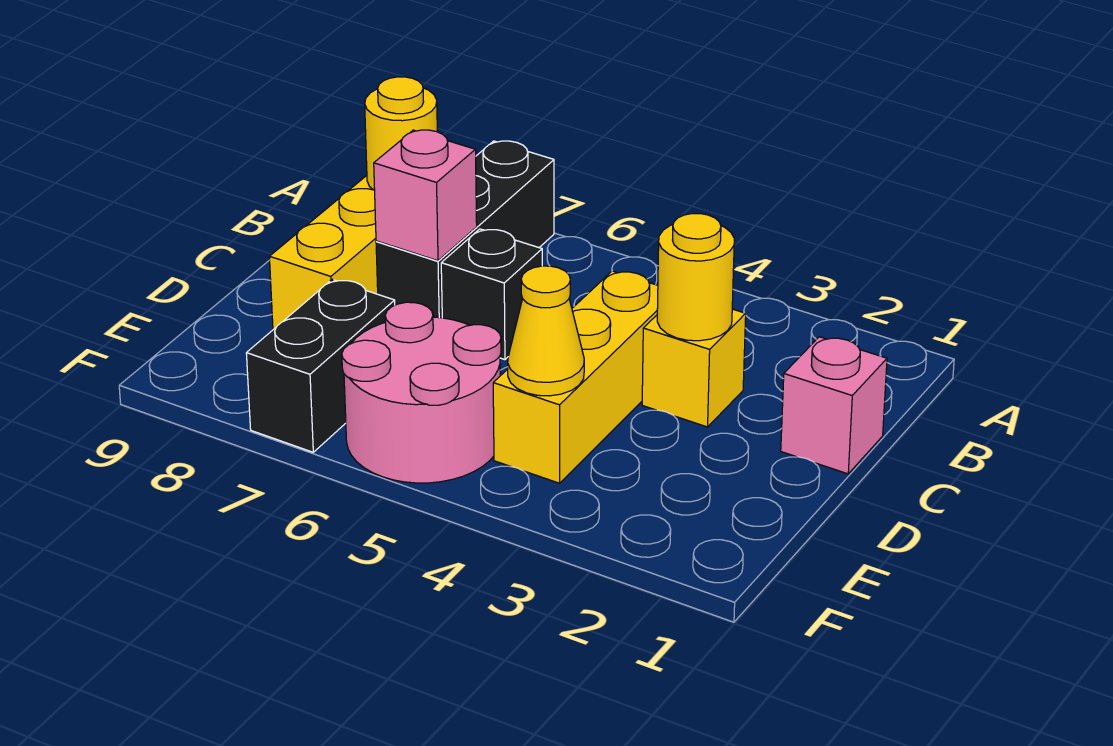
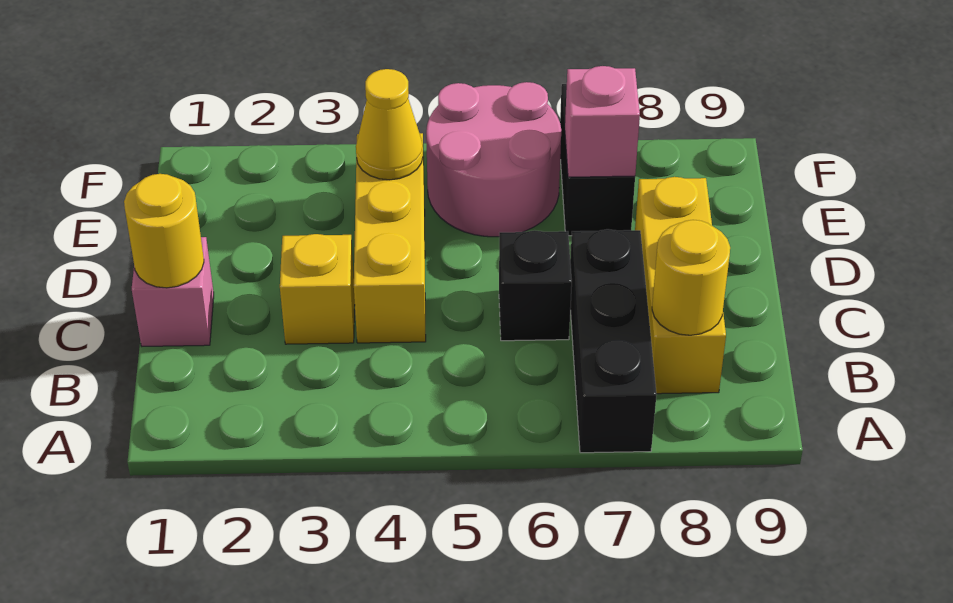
yellow 1x1 round brick [657,213,734,341] -> yellow 1x1 round brick moved to [124,174,204,288]
pink 1x1 brick [374,130,477,261] -> pink 1x1 brick moved to [565,66,640,177]

